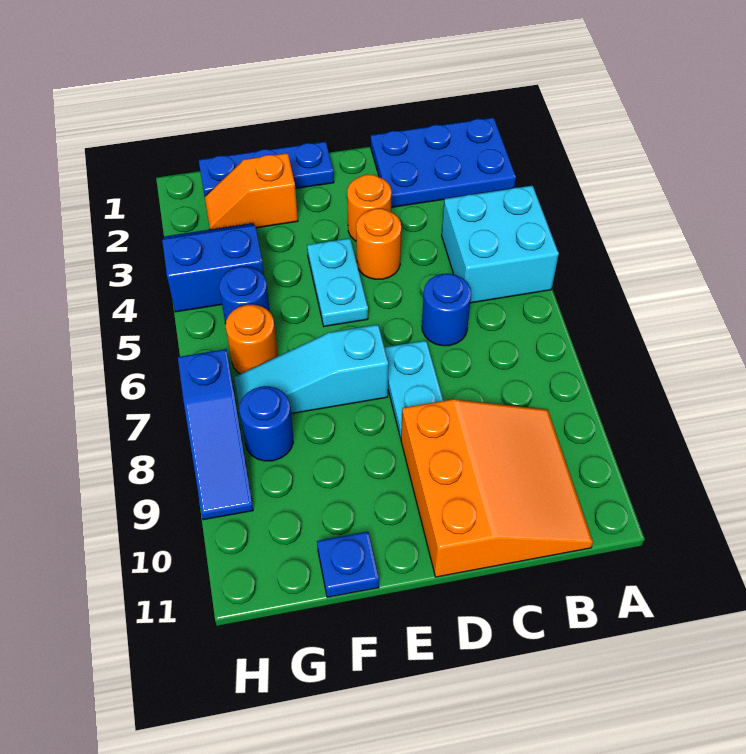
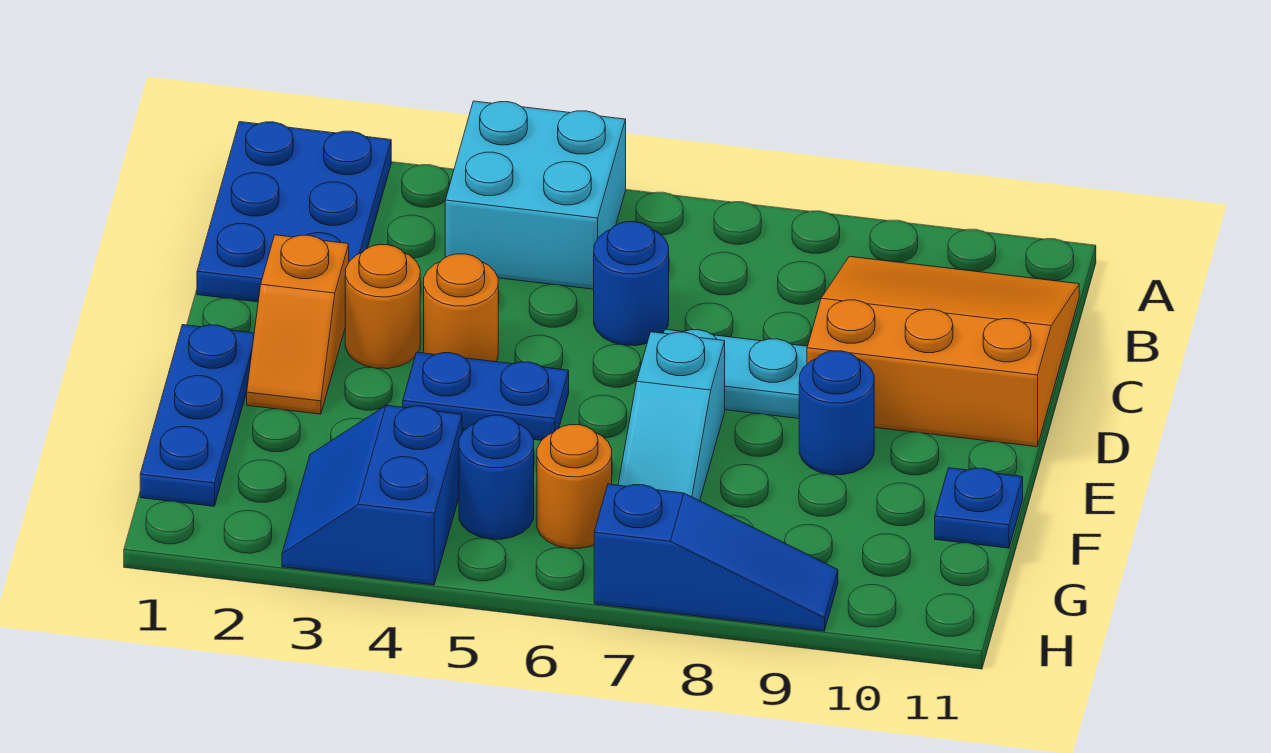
cyan 1x2 plate [307,238,368,326] -> blue 1x2 plate [403,352,569,440]
orange 1x2 slope [205,153,298,229] -> orange 1x2 slope moved to [247,235,349,414]
blue 1x1 round brick [239,386,293,461] -> blue 1x1 round brick moved to [799,351,874,475]

